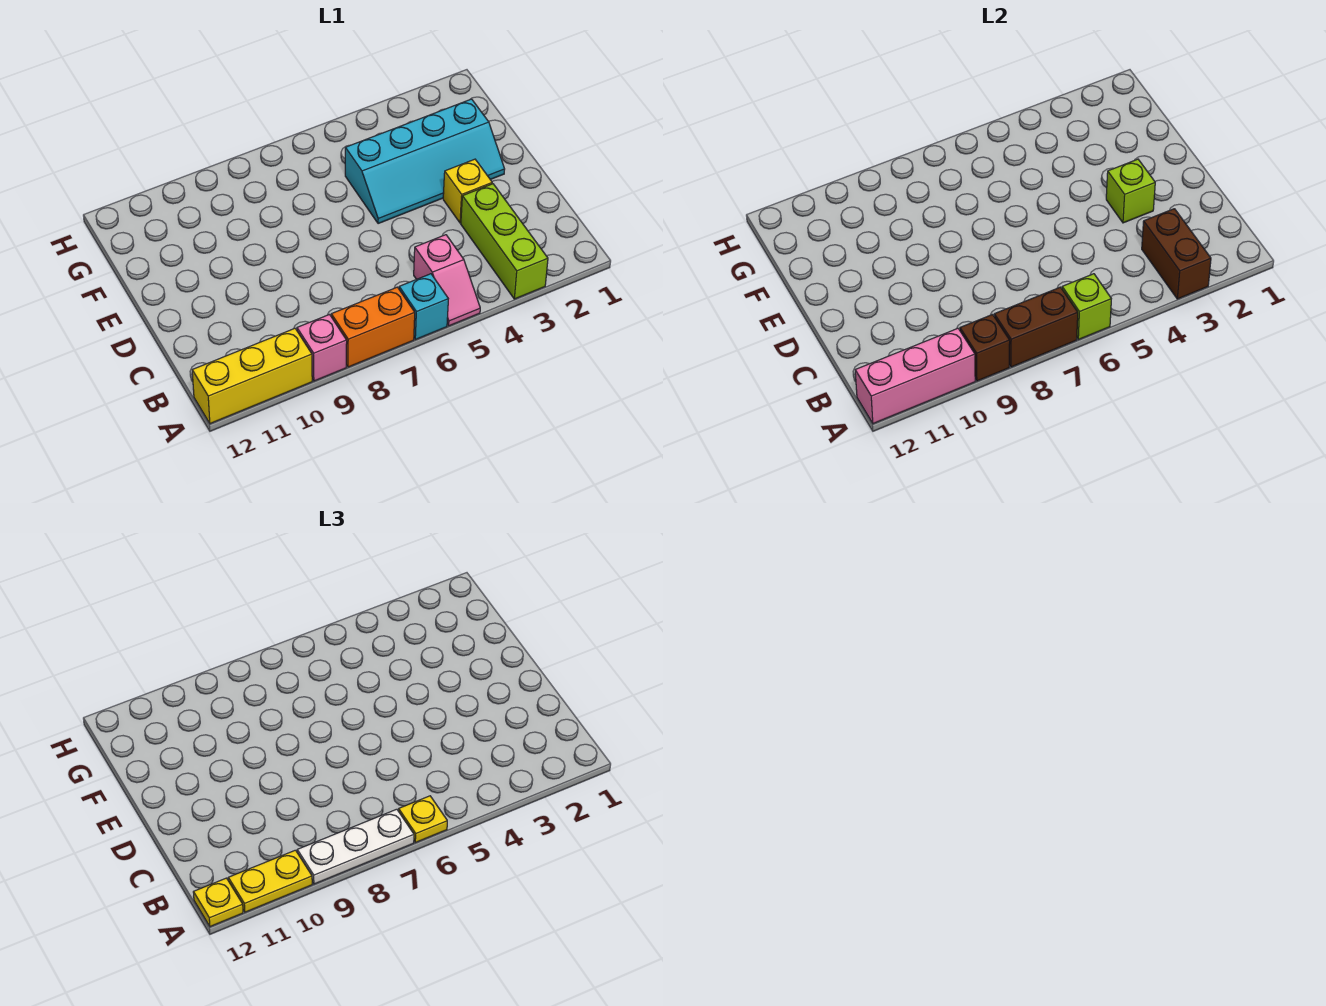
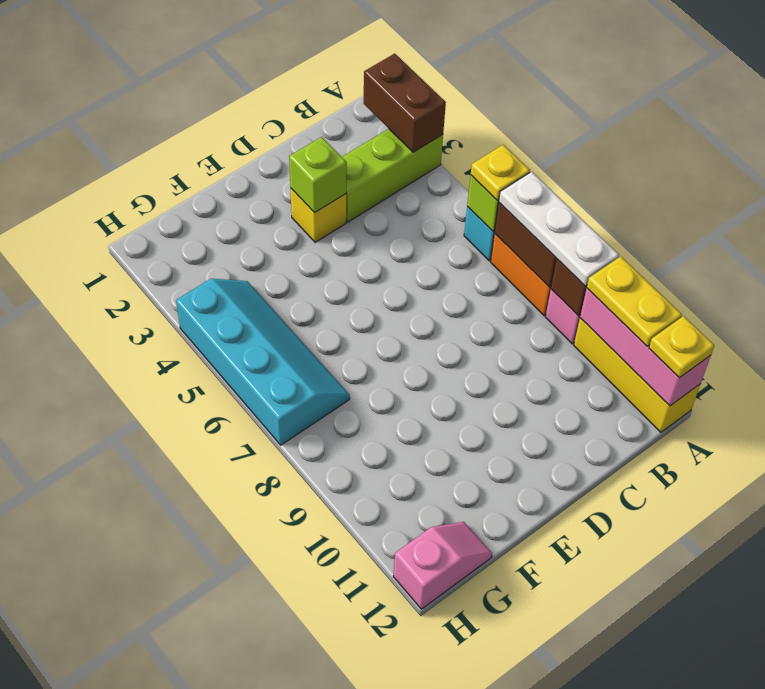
brown 1x2 brick [1142,209,1211,299] -> brown 1x2 brick turned to [364,54,446,152]
pink 1x2 slope [414,235,480,326] -> pink 1x2 slope moved to [393,522,492,609]
cyan 2x4 slope [345,99,505,224] -> cyan 2x4 slope moved to [176,279,350,445]

